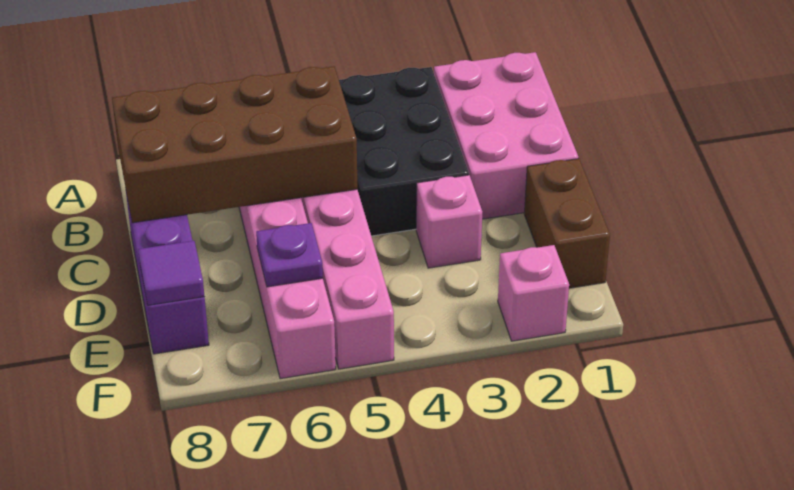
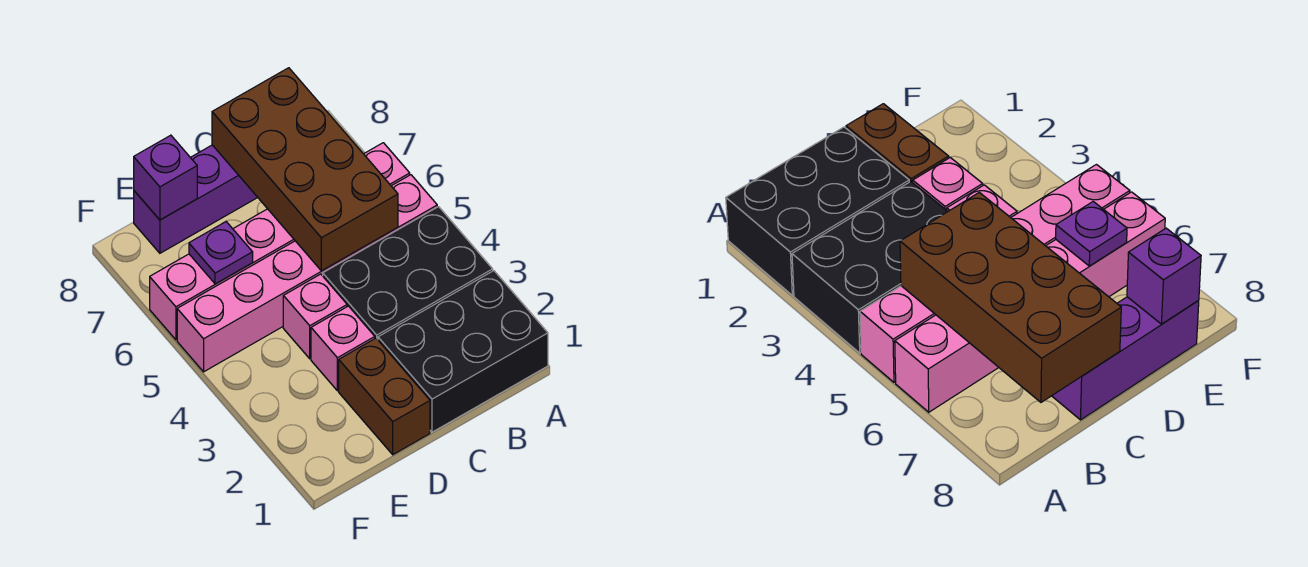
pink 2x3 brick [434,52,578,219] -> black 2x3 brick [378,271,548,432]
brown 1x2 brick [524,159,610,288] -> brown 1x2 brick turned to [339,338,430,455]
purple 1x1 tile [138,241,205,305] -> purple 1x1 brick [134,135,197,220]
pink 1x1 brick [498,245,569,341] -> pink 1x1 brick moved to [283,274,347,359]

